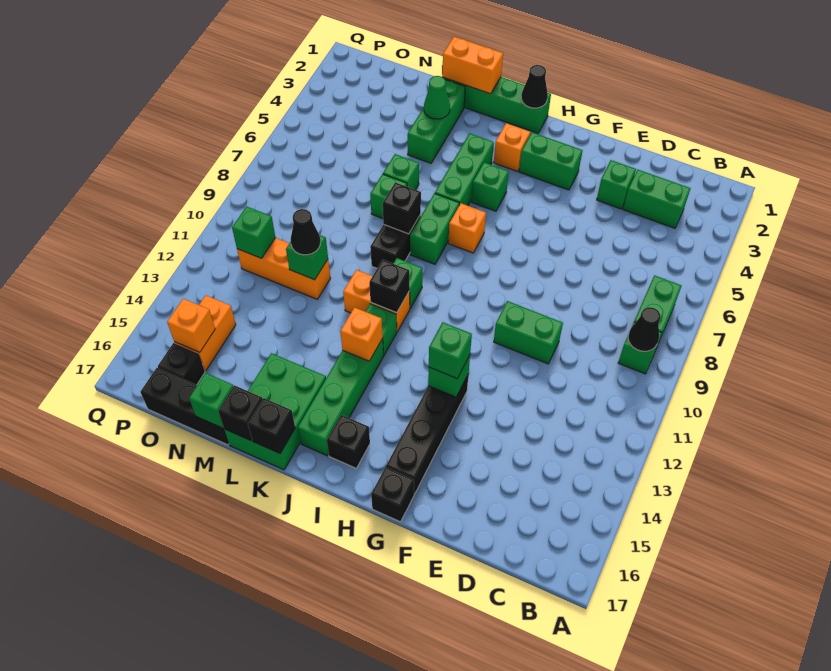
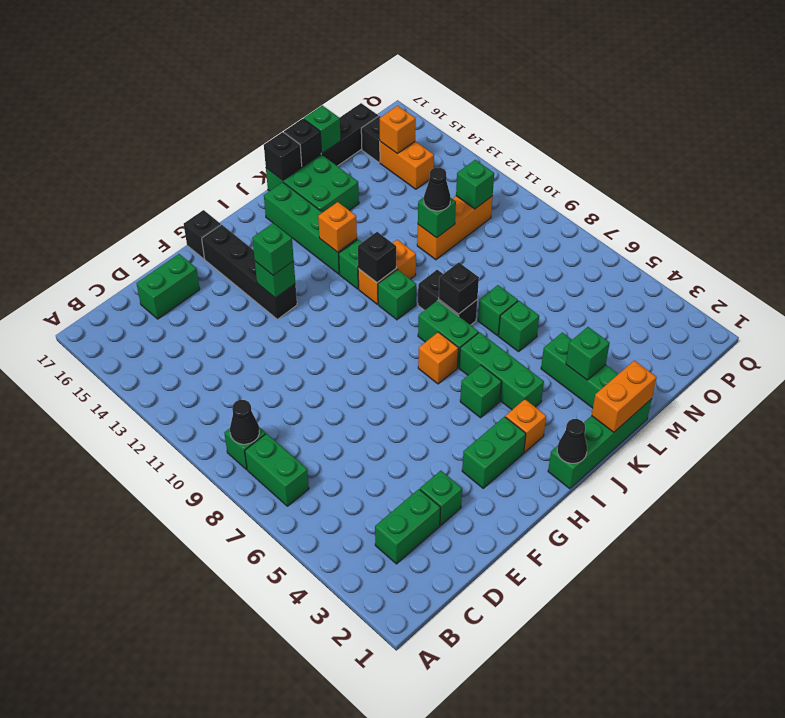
green 1x2 brick [494,301,563,364] -> green 1x2 brick moved to [137,254,200,319]
black 1x1 brick [327,415,370,468] -> none
green 1x1 cone [424,76,450,119] -> green 1x1 brick [566,327,610,380]

